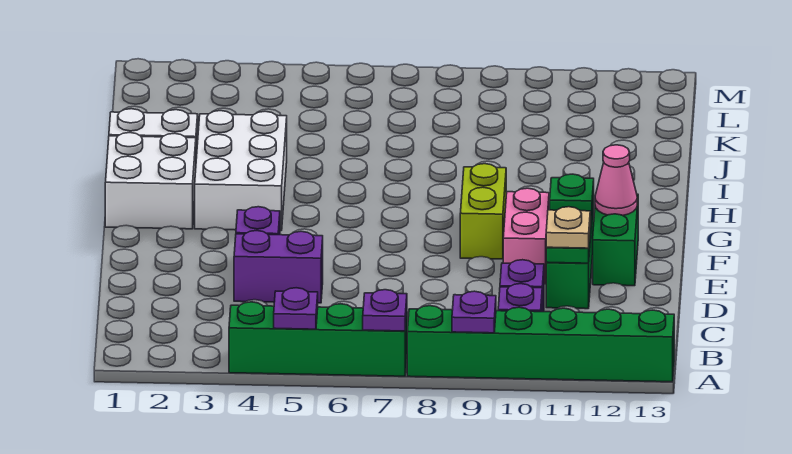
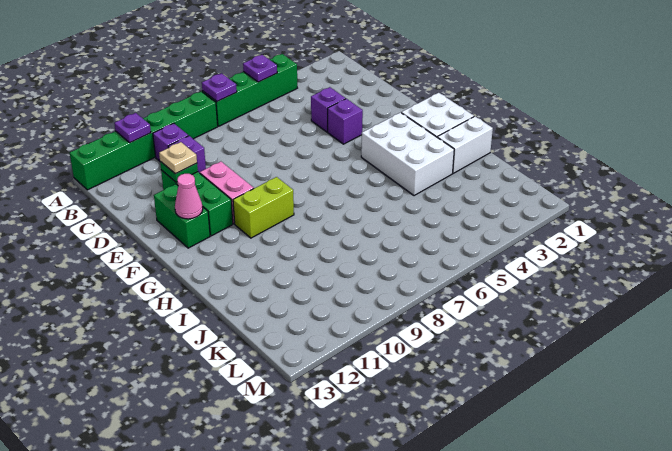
purple 1x1 plate [452,291,496,333] -> purple 1x1 plate moved to [114,113,151,143]
purple 1x2 brick [234,231,323,303] -> purple 1x1 brick [311,87,346,132]
lime 1x2 brick [460,164,506,259] -> lime 1x2 brick turned to [233,177,294,238]
green 1x1 plate [550,174,594,216] -> none

